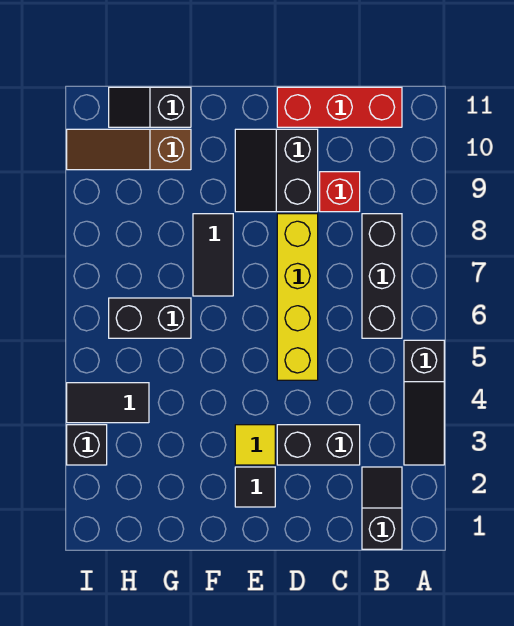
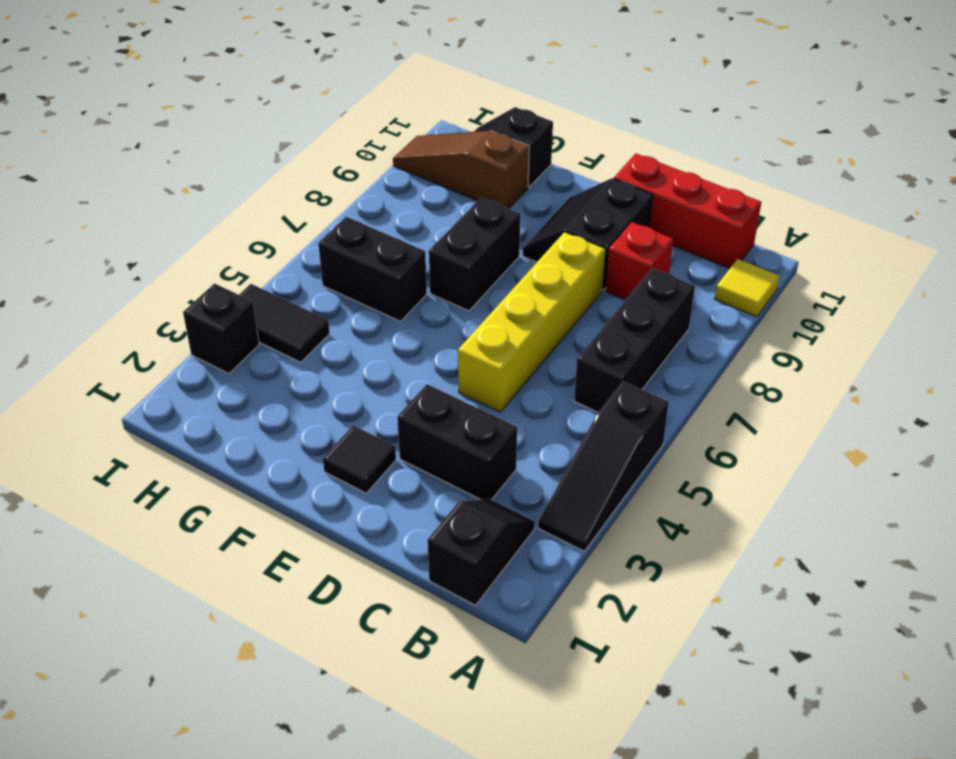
yellow 1x1 tile [235,425,275,465] -> yellow 1x1 tile moved to [715,259,780,317]
black 1x2 tile [193,214,233,296] -> black 1x2 brick [429,197,520,311]

